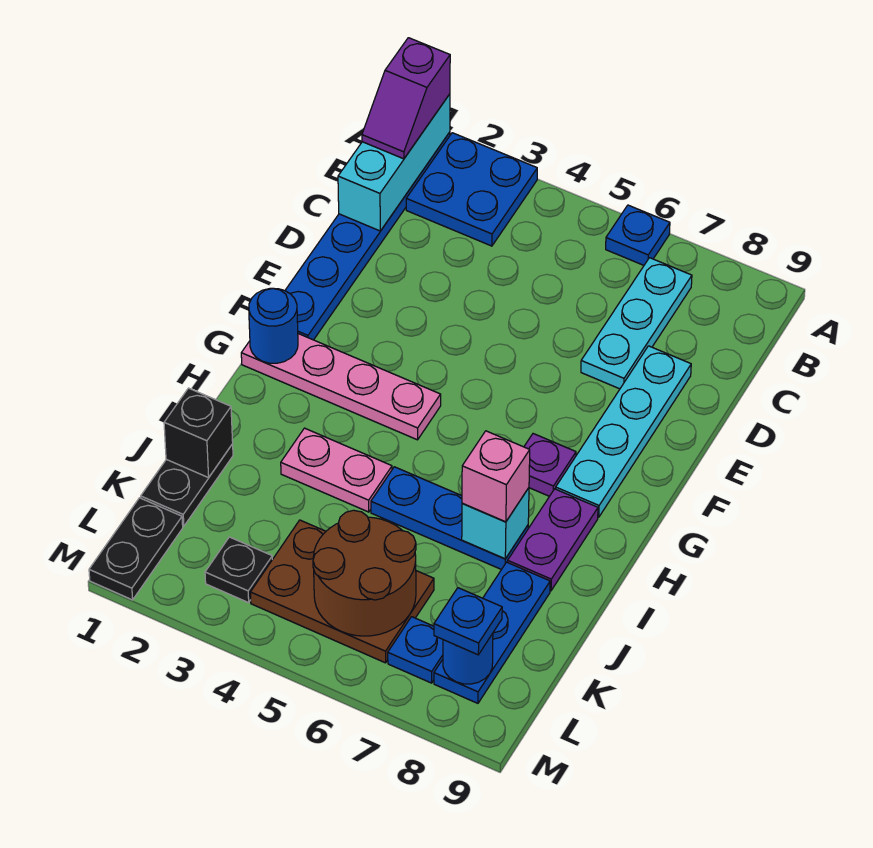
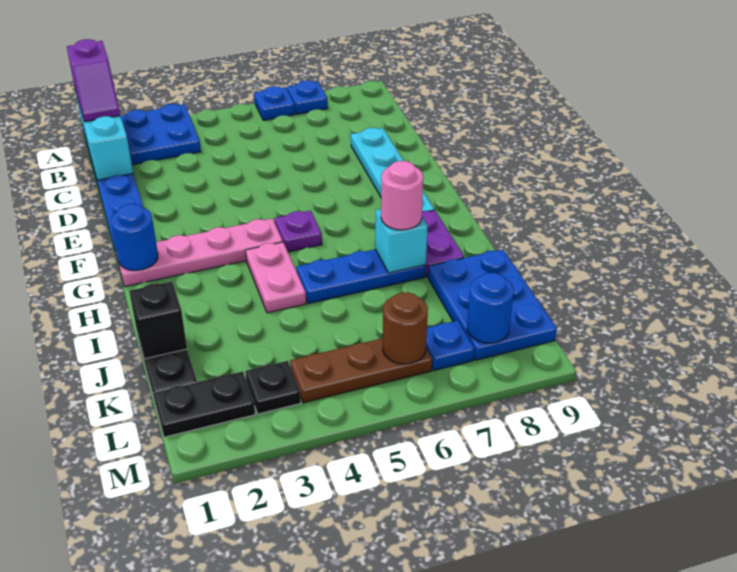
cyan 1x3 plate [581,258,692,389] -> none
purple 1x1 plate [524,434,576,496] -> purple 1x1 plate moved to [275,211,322,252]
pink 1x2 plate [281,428,392,512] -> pink 1x2 plate turned to [246,242,306,313]
pink 1x1 brick [462,431,530,522] -> pink 1x1 round brick [381,161,423,230]
blue 1x3 plate [434,562,550,703] -> blue 2x3 plate [428,249,557,360]
brown 2x3 plate [250,520,434,663] -> brown 1x3 plate [290,338,432,403]
brown 2x2 round brick [313,510,416,636] -> brown 1x1 round brick [383,292,428,364]
black 1x2 plate [89,498,183,600] -> black 1x2 plate turned to [153,371,255,437]
blue 1x1 plate [434,588,502,655] -> blue 1x1 plate moved to [287,80,328,114]

